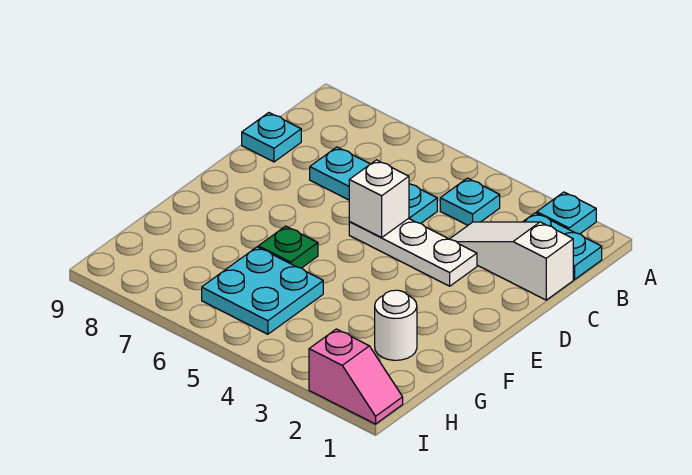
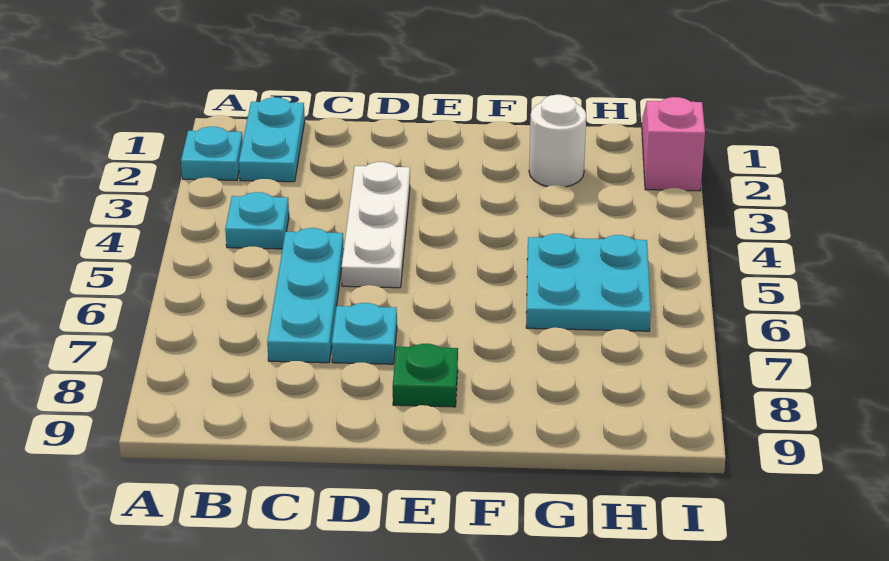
white 1x3 slope [450,222,573,300] -> none
cyan 1x1 plate [242,113,301,162] -> cyan 1x1 plate moved to [332,303,397,364]
white 1x1 brick [349,160,409,237] -> none
green 1x1 plate [258,226,318,268] -> green 1x1 plate moved to [393,344,458,407]

